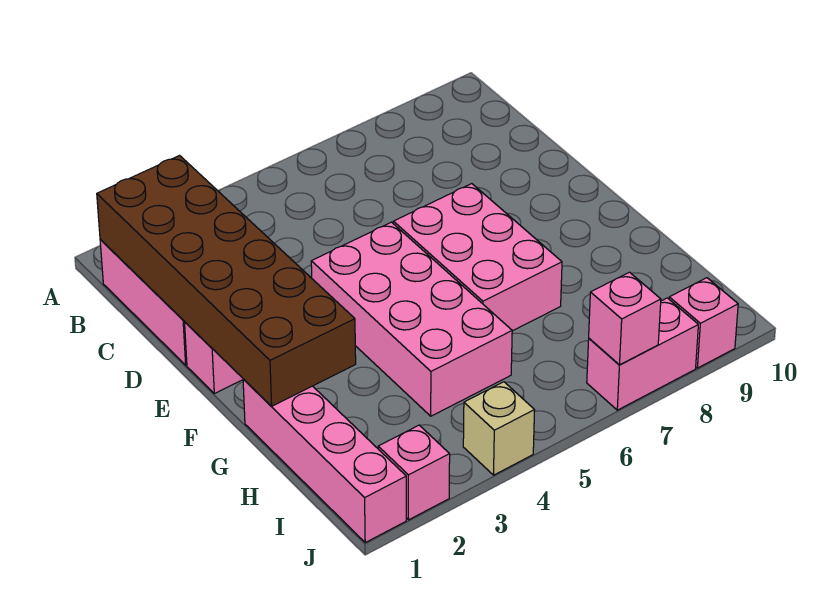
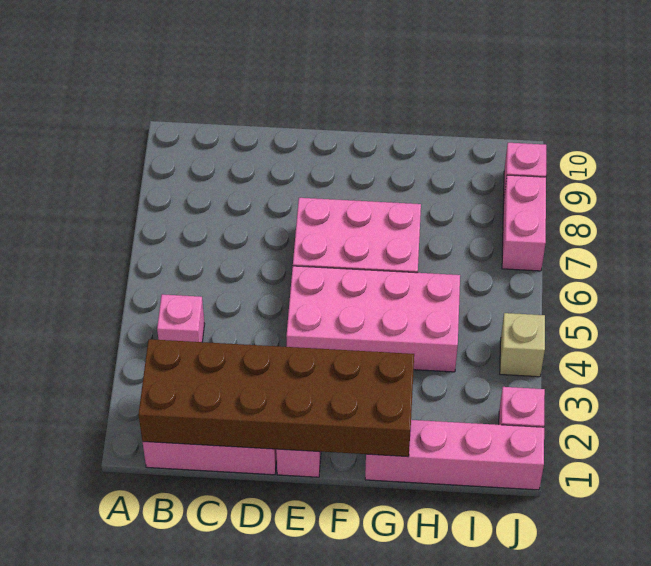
pink 1x1 brick [589,272,661,365] -> pink 1x1 brick moved to [157,294,204,342]

